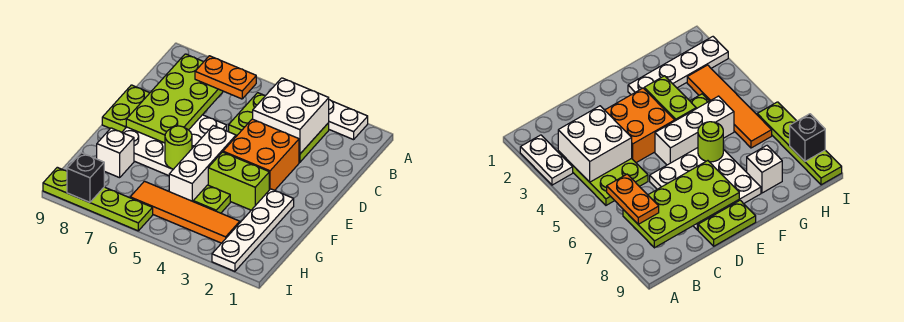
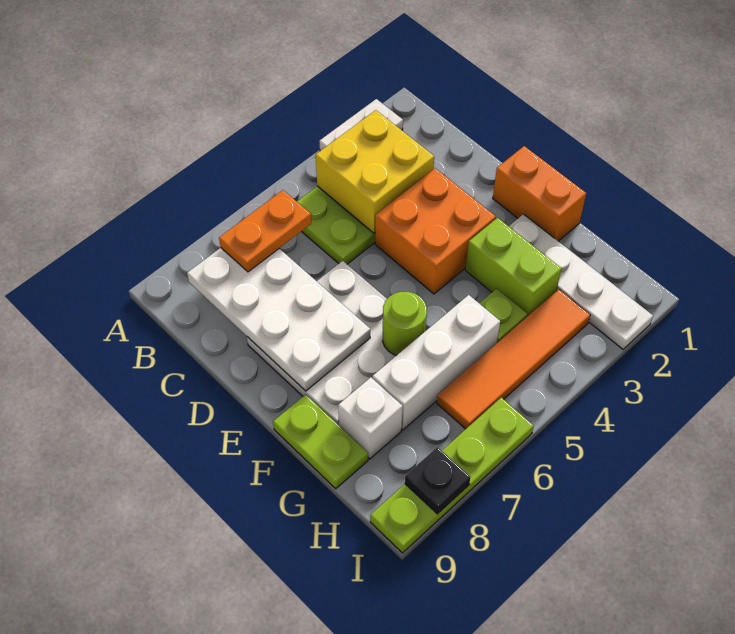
white 2x2 brick [253,78,329,154] -> yellow 2x2 brick [316,110,434,233]
lime 2x4 plate [126,54,223,143] -> white 2x4 plate [187,248,370,391]
lime 1x2 plate [102,85,149,132] -> lime 1x2 plate moved to [273,394,368,489]
none -> orange 1x2 brick [493,146,586,241]
white 1x3 brick [169,126,236,201] -> white 1x3 brick turned to [373,295,500,430]
lime 1x2 brick [208,152,269,210] -> lime 1x2 brick turned to [465,218,561,317]
black 1x1 brick [67,153,104,202] -> black 1x1 plate [405,447,470,514]

